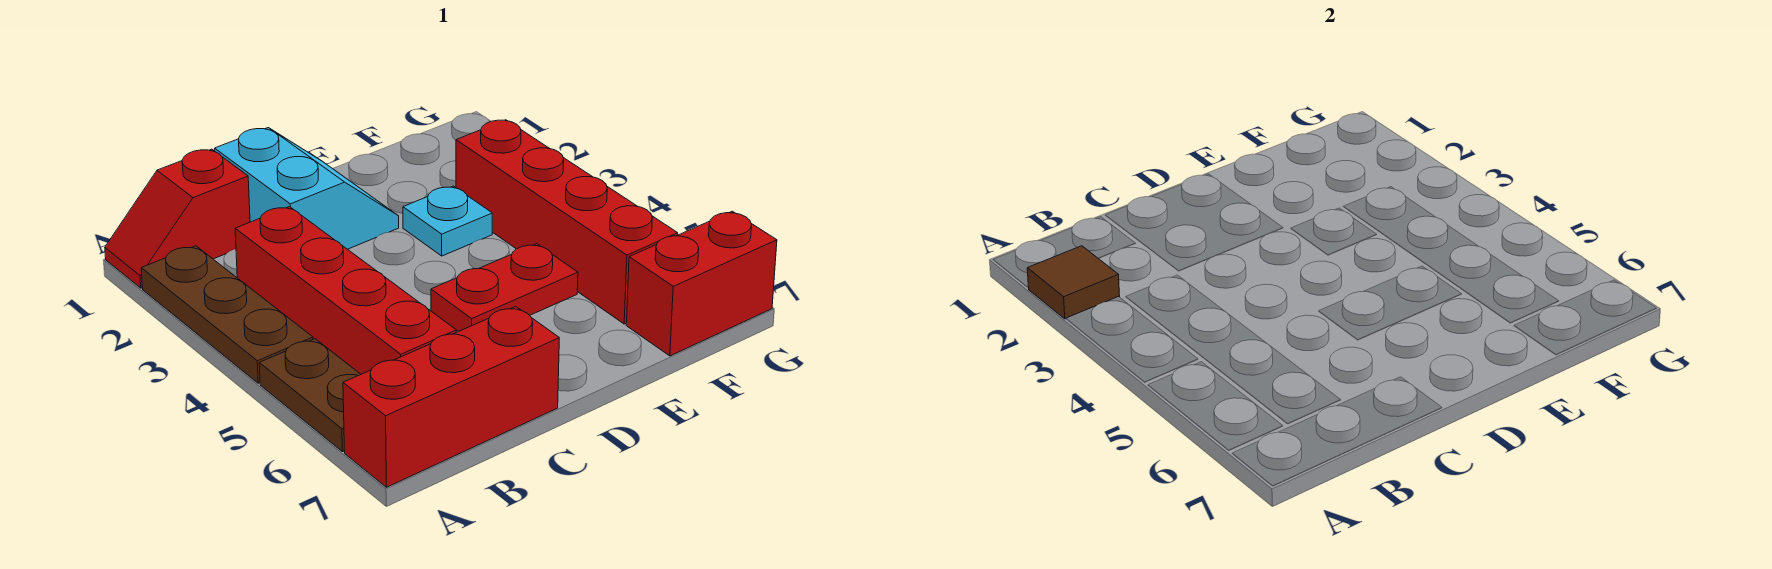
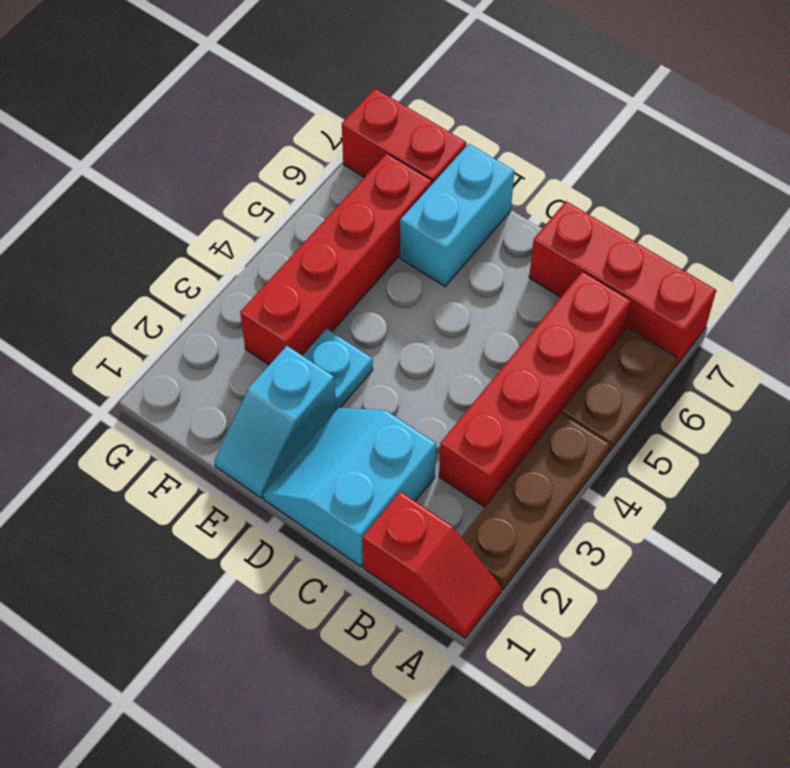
brown 1x1 tile [1027,246,1120,319] -> none
red 1x2 plate [431,244,578,332] -> none
none -> cyan 1x2 slope [215,346,336,498]
none -> cyan 1x2 brick [400,144,514,286]

